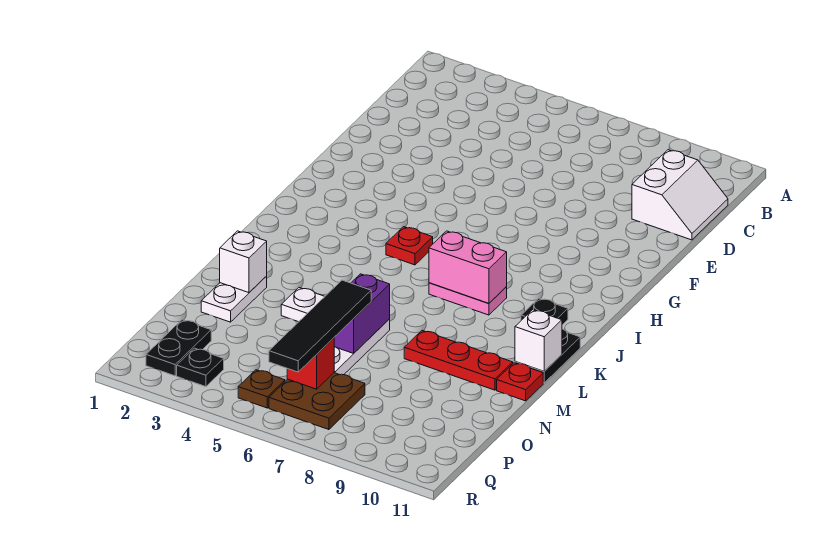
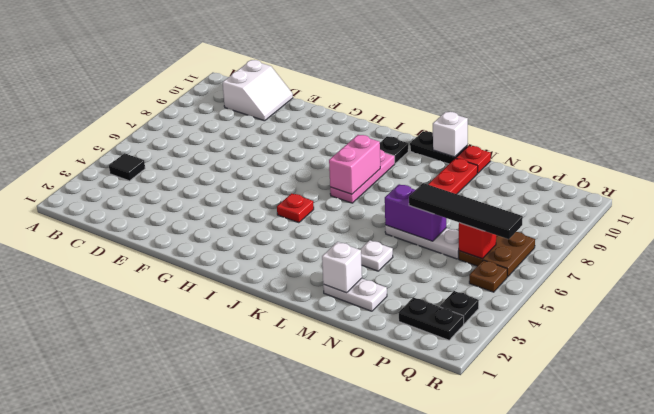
none -> black 1x1 tile [109,153,145,181]
white 2x2 slope [632,150,728,240] -> white 2x2 slope turned to [223,60,293,121]
pink 1x2 plate [429,283,507,315] -> pink 1x3 plate [330,150,395,203]

